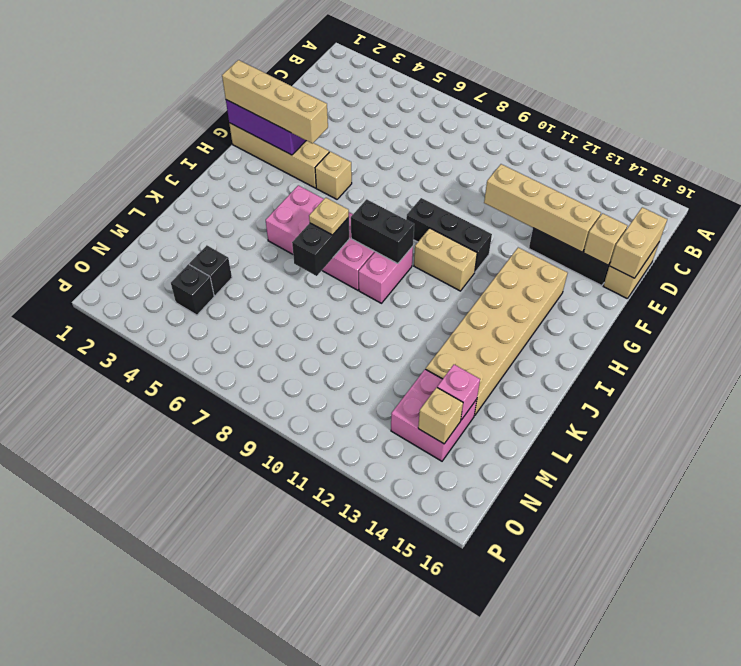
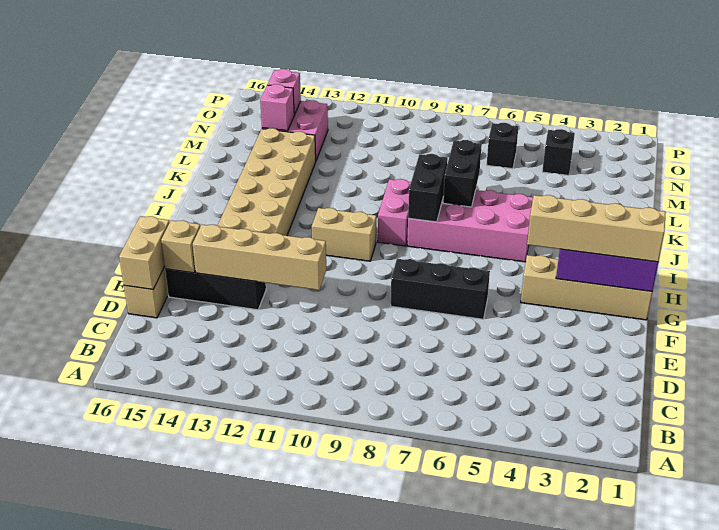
tan 1x1 brick [315,152,352,199] -> none
black 1x3 brick [406,198,492,272] -> black 1x3 brick moved to [391,259,490,319]
black 1x2 brick [351,199,414,264] -> black 1x2 brick turned to [408,154,448,222]
tan 1x1 plate [309,198,349,235] -> none
black 1x1 brick [189,245,232,296] -> black 1x1 brick moved to [487,123,518,169]
tan 1x1 brick [418,388,463,444] -> pink 1x1 brick [268,69,301,115]

